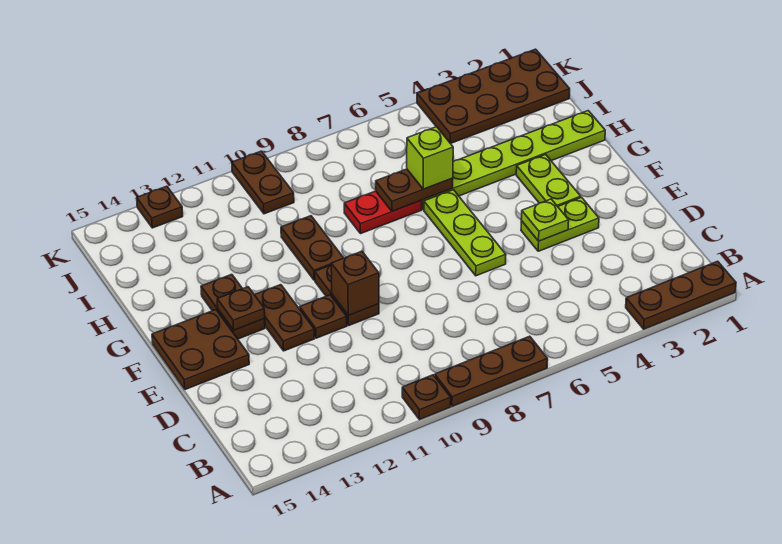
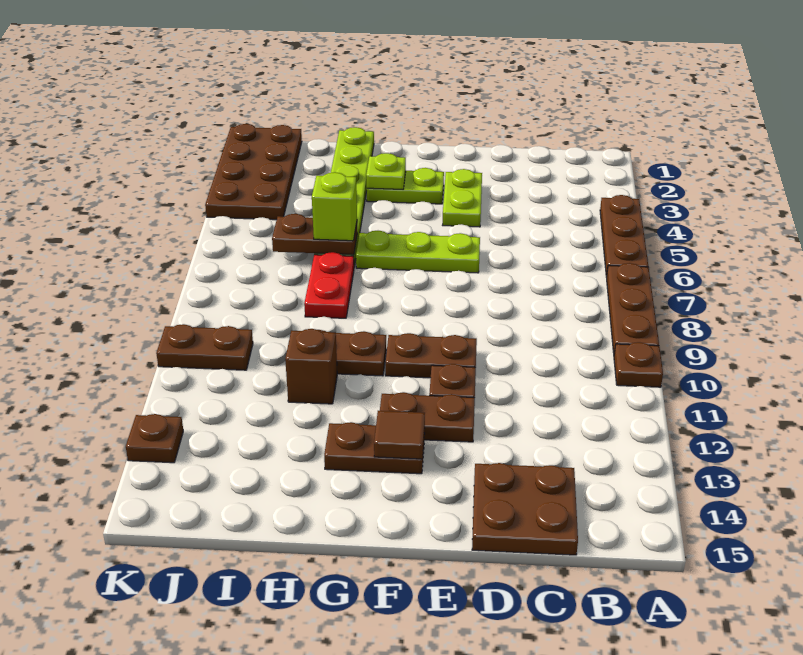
brown 1x3 plate [626,261,736,329] -> brown 1x3 plate moved to [600,195,648,277]
lime 1x1 plate [521,199,569,241] -> lime 1x1 plate moved to [366,153,406,189]
brown 1x1 brick [331,251,379,315] -> brown 1x1 brick moved to [285,329,337,404]
brown 2x2 plate [152,310,249,390] -> brown 2x2 plate moved to [472,463,578,555]
brown 1x1 plate [217,287,265,330] -> brown 1x1 tile [374,411,425,459]
brown 1x2 plate [376,169,453,211] -> brown 1x2 plate turned to [272,214,357,255]

